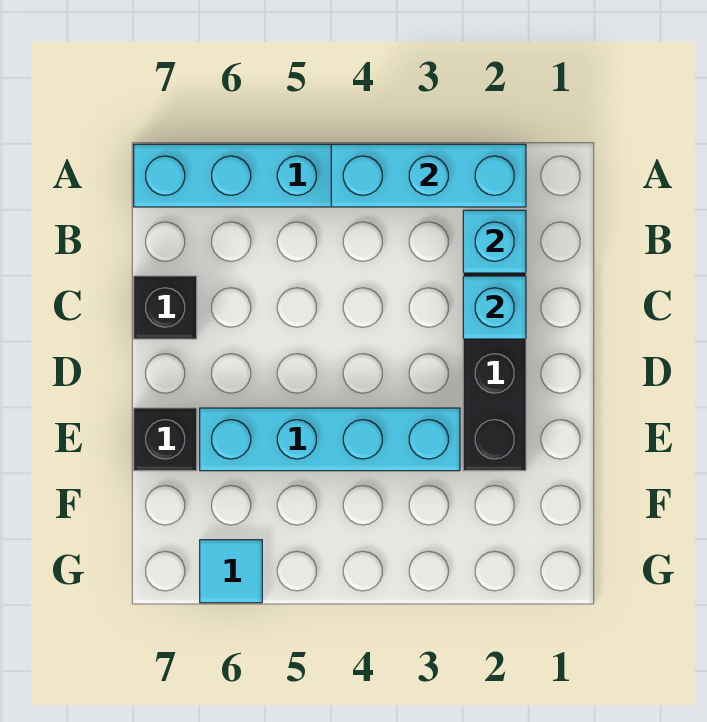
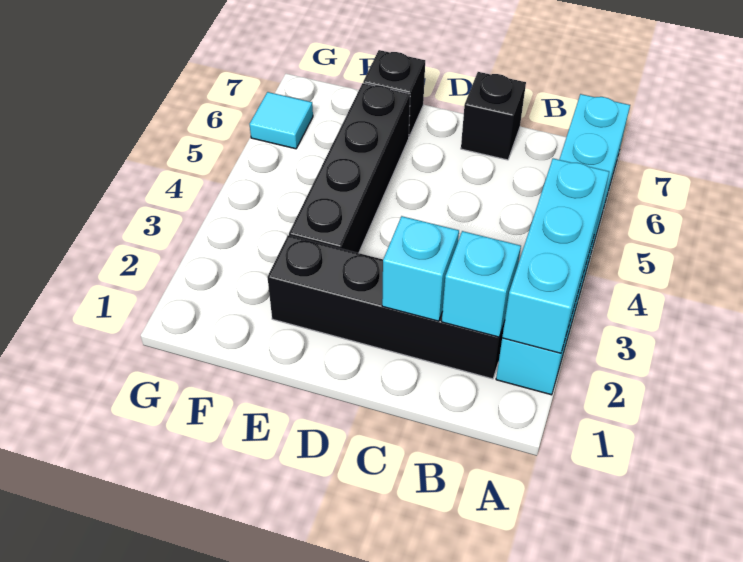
cyan 1x4 brick [200,408,460,471] -> black 1x4 brick [289,83,410,253]

